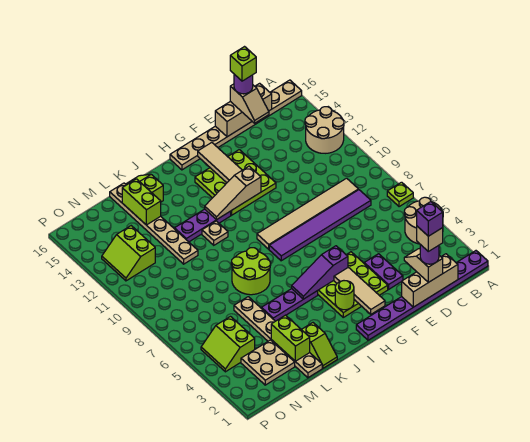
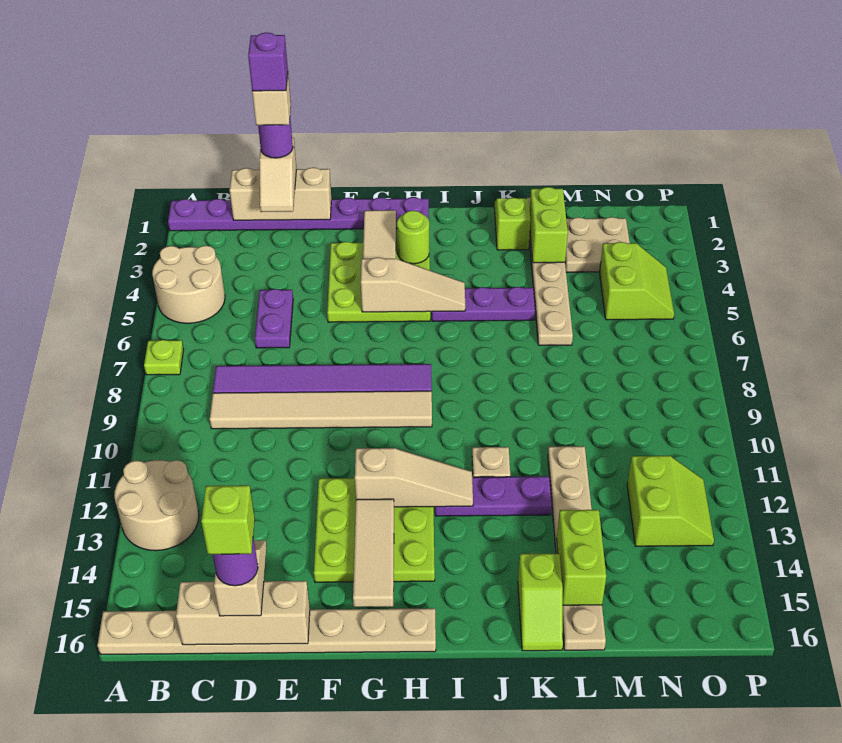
purple 1x2 plate [364,254,403,289] -> purple 1x2 plate moved to [255,289,293,348]
purple 1x3 slope [292,246,348,299] -> tan 1x3 slope [361,257,465,312]
lime 2x2 round brick [231,248,271,295] -> none

